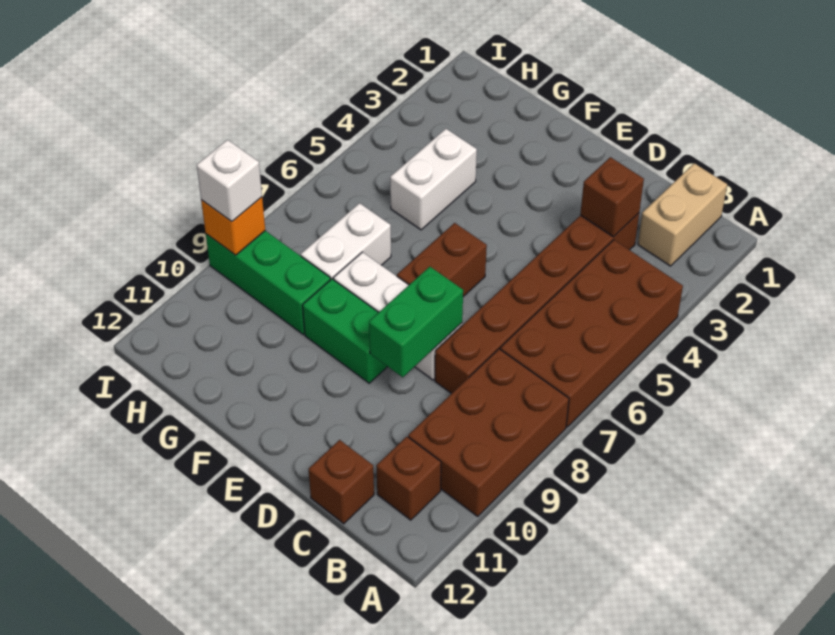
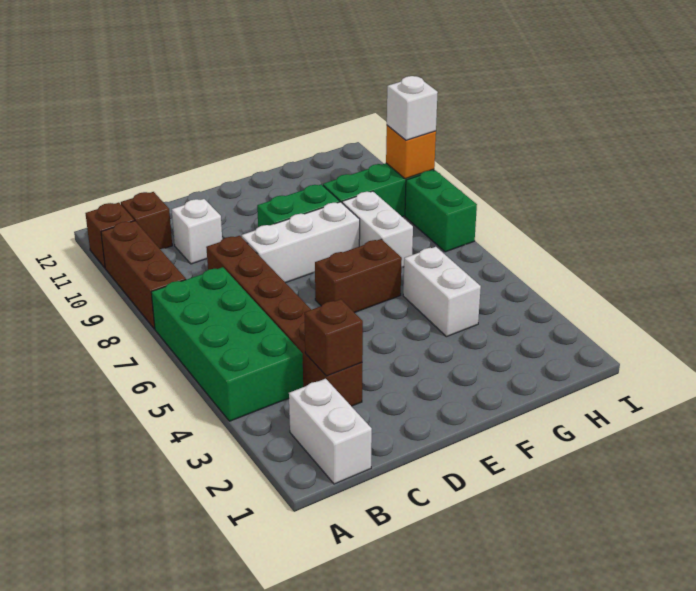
brown 2x4 brick [500,240,683,427] -> green 2x4 brick [151,267,303,421]
brown 2x3 brick [408,349,569,516] -> brown 1x3 brick [101,221,186,329]
tan 1x2 brick [638,163,727,266] -> white 1x2 brick [289,379,372,484]
none -> white 1x1 brick [172,199,222,264]
brown 1x1 brick [309,440,374,524] -> brown 1x1 brick moved to [85,203,134,268]
green 1x2 brick [369,267,463,377] -> green 1x2 brick moved to [405,170,477,252]
brown 1x2 brick [397,223,487,297] -> brown 1x2 brick turned to [315,239,402,313]

